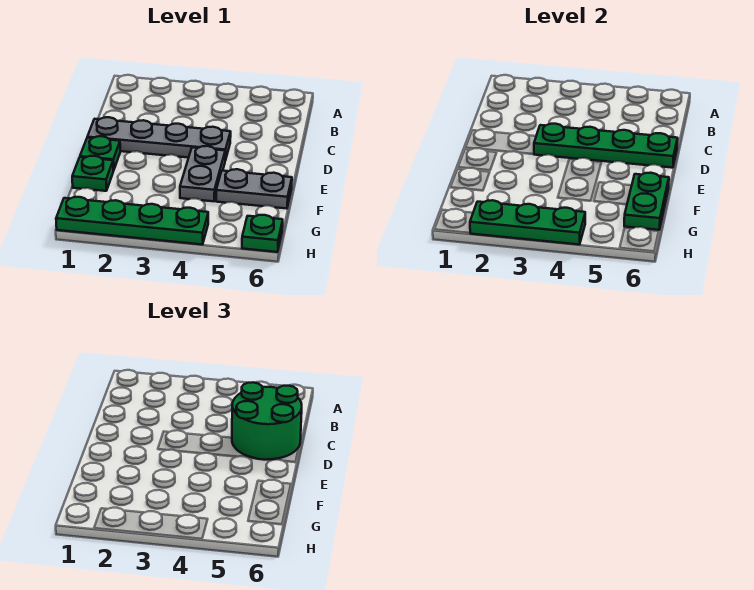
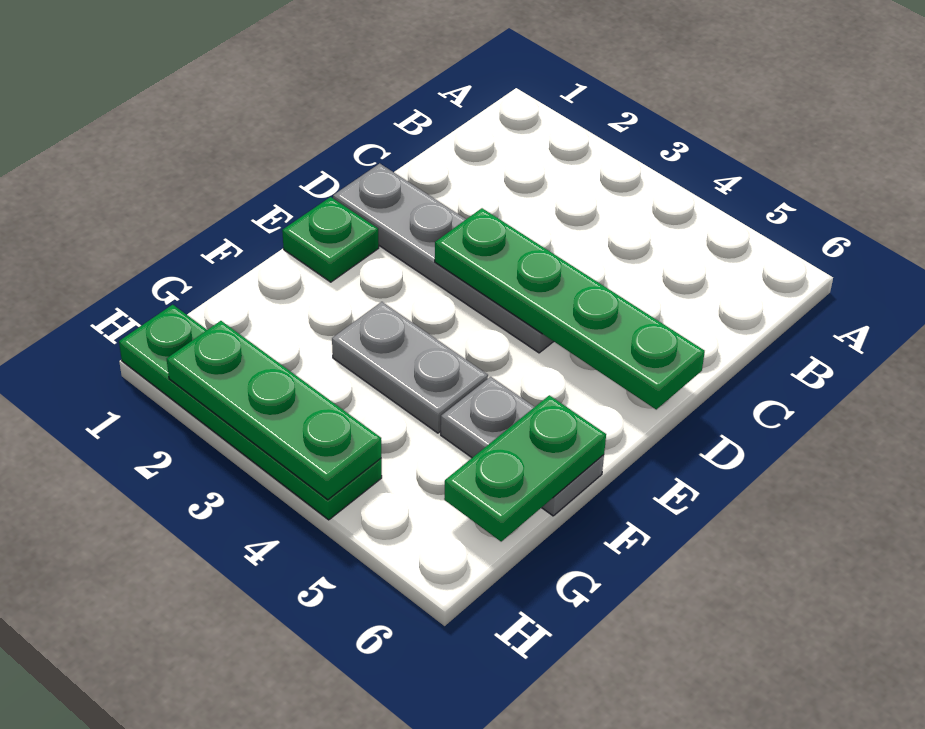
green 2x2 round brick [232,382,302,460] -> none
grey 1x2 plate [180,146,225,201] -> grey 1x2 plate turned to [332,302,488,433]
green 1x1 plate [72,156,113,191] -> none
green 1x1 plate [242,215,283,252] -> none

